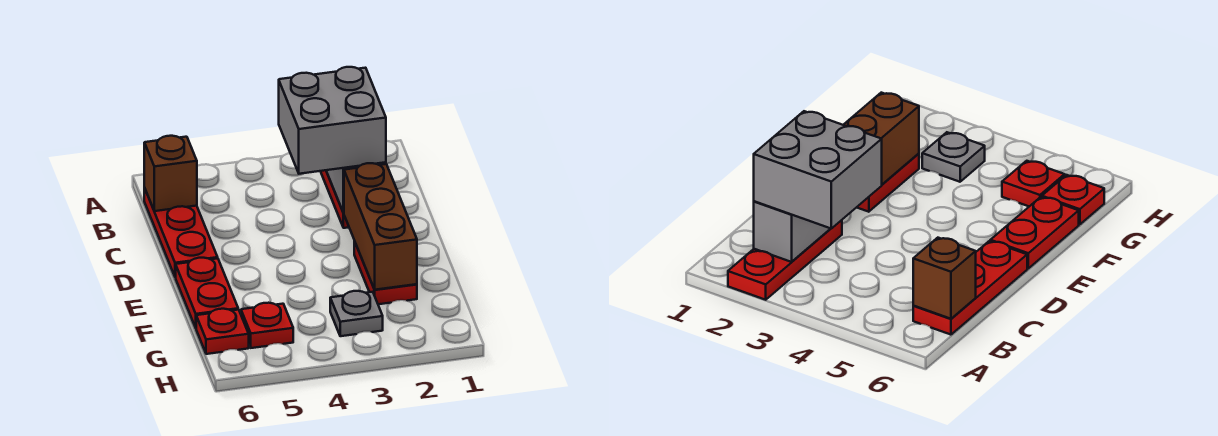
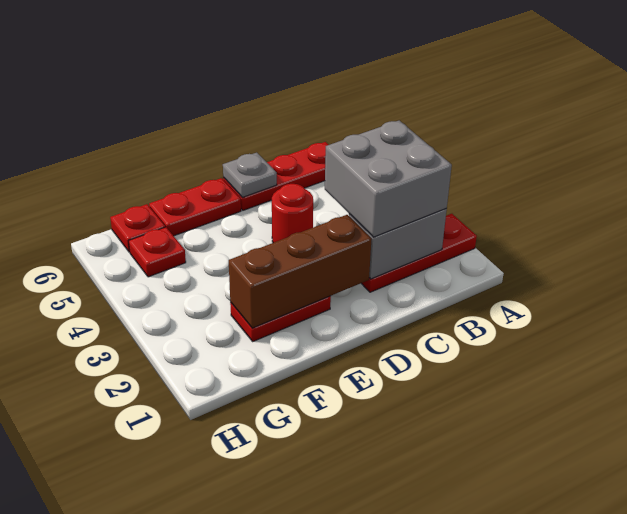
brown 1x1 brick [144,136,197,211] -> none
none -> red 1x1 round brick [272,184,313,243]
grey 1x1 plate [330,291,383,336] -> grey 1x1 plate moved to [223,153,277,197]

